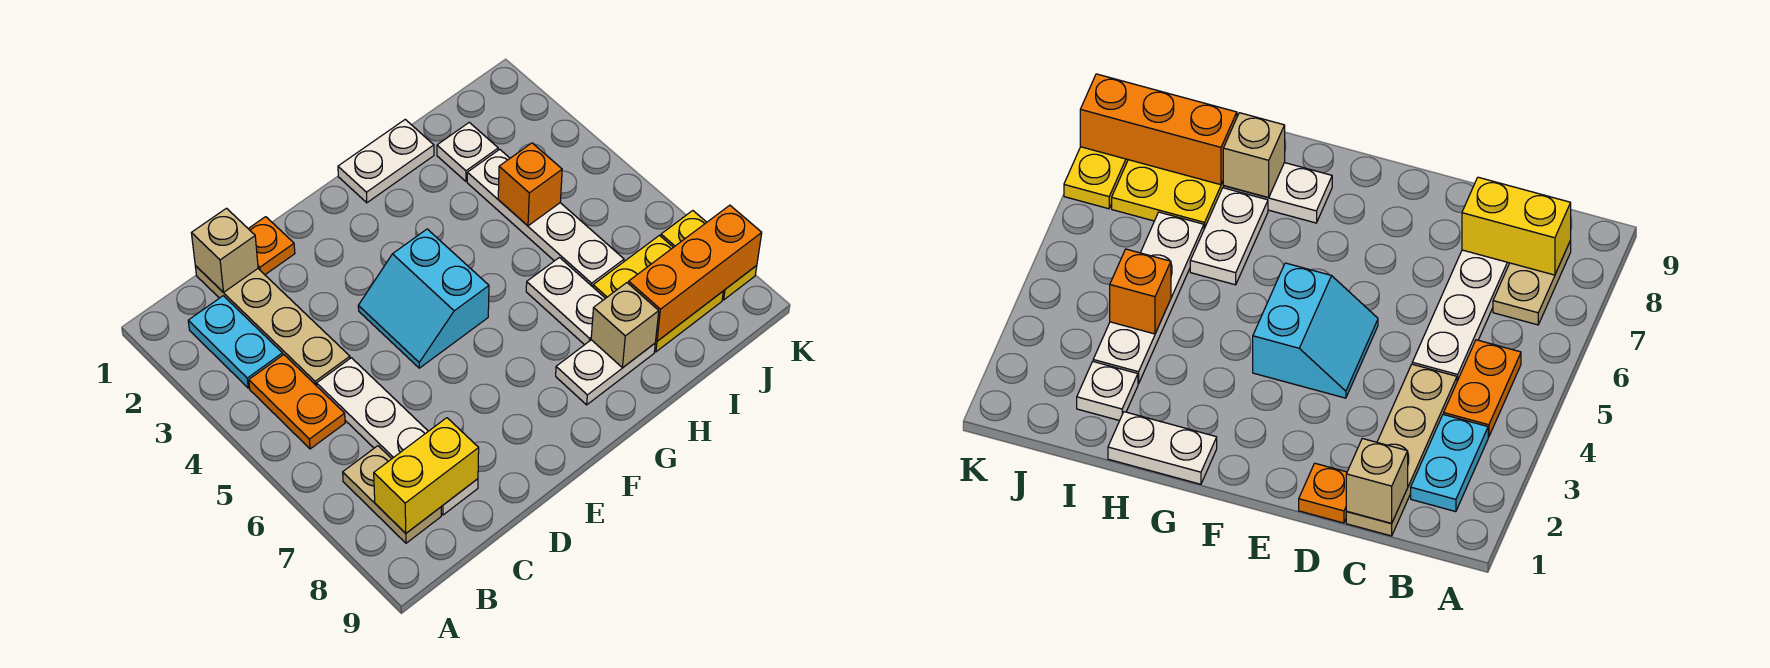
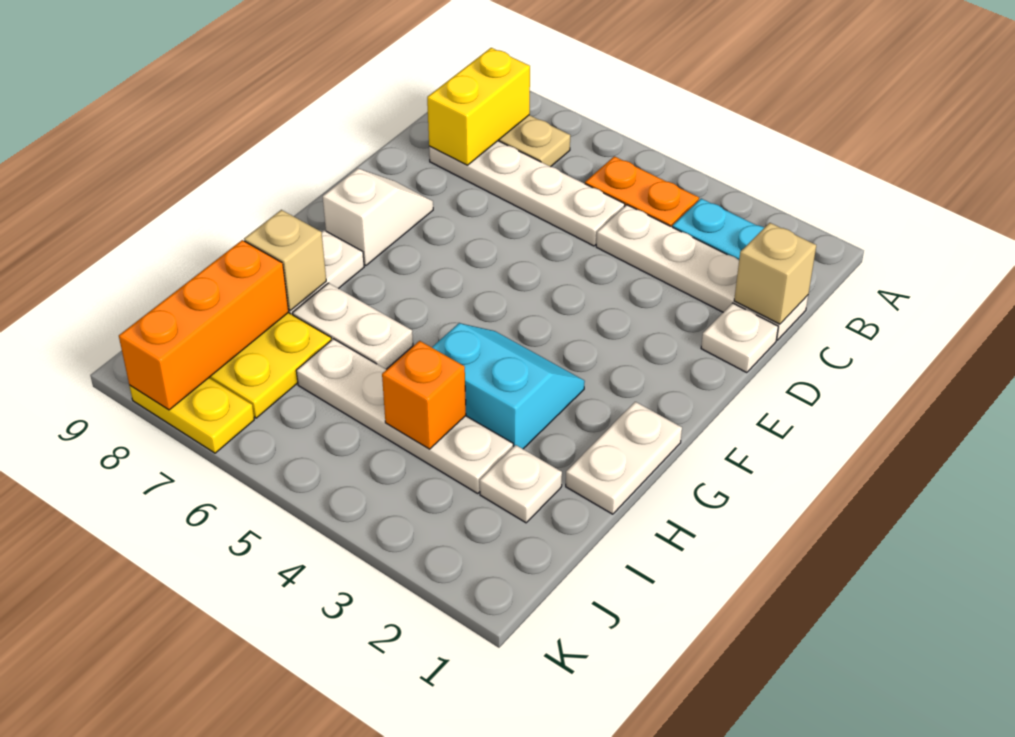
tan 1x4 plate [195,266,350,386] -> white 1x4 plate [596,205,808,340]
orange 1x1 plate [248,217,295,275] -> white 1x1 plate [701,303,778,373]
cyan 2x2 slope [358,229,489,368] -> cyan 2x2 slope moved to [432,323,585,449]
none -> white 1x2 slope [323,169,433,266]

